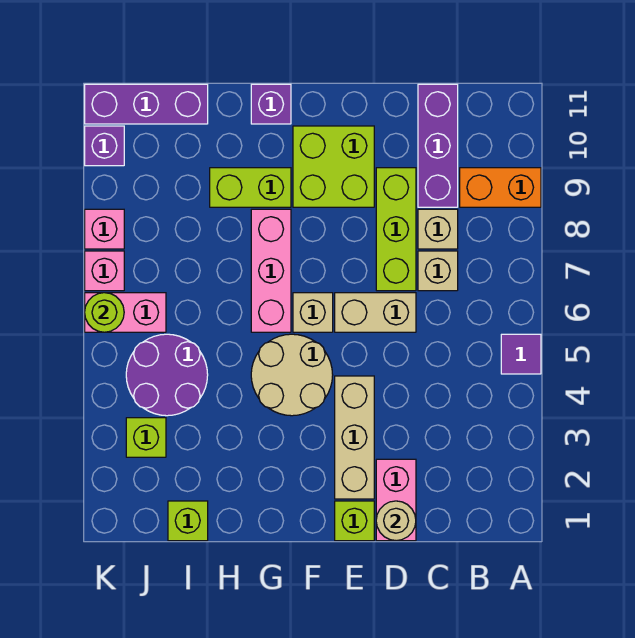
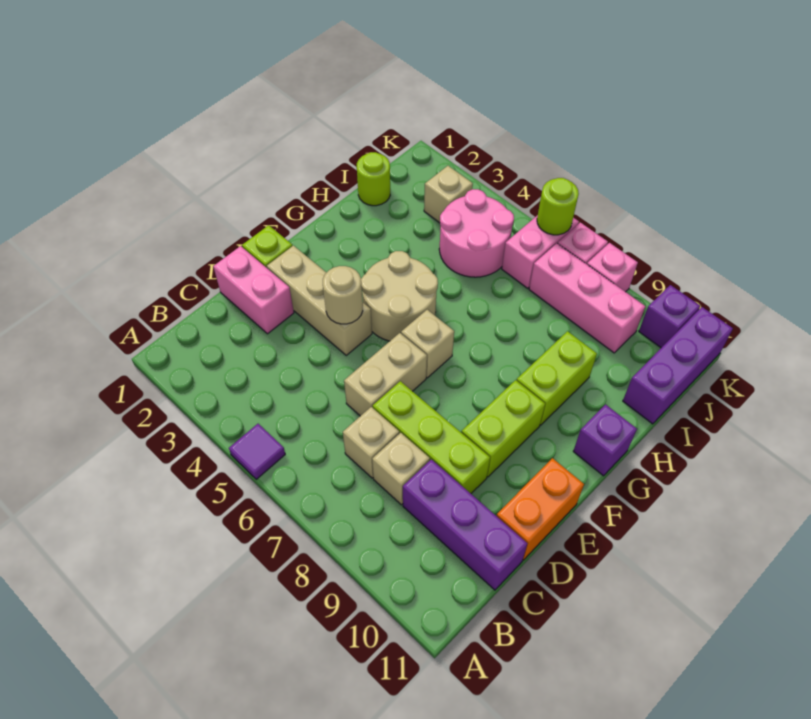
orange 1x2 brick [460,168,541,207] -> orange 1x2 brick moved to [497,458,584,560]
tan 1x1 round brick [376,501,416,541] -> tan 1x1 round brick moved to [323,266,363,324]
lime 2x2 brick [293,126,374,207] -> lime 1x2 brick [462,380,545,477]
pink 1x3 brick [251,209,291,332] -> pink 1x3 brick moved to [529,243,645,353]
lime 1x1 brick [168,501,208,541] -> lime 1x1 round brick [357,152,390,206]
purple 2x2 round brick [126,334,208,416] -> pink 2x2 round brick [439,189,514,277]
lime 1x1 brick [126,418,166,457] -> tan 1x1 brick [424,166,473,223]

